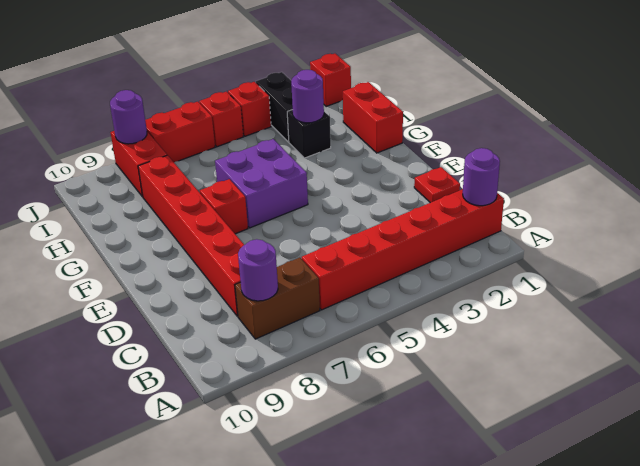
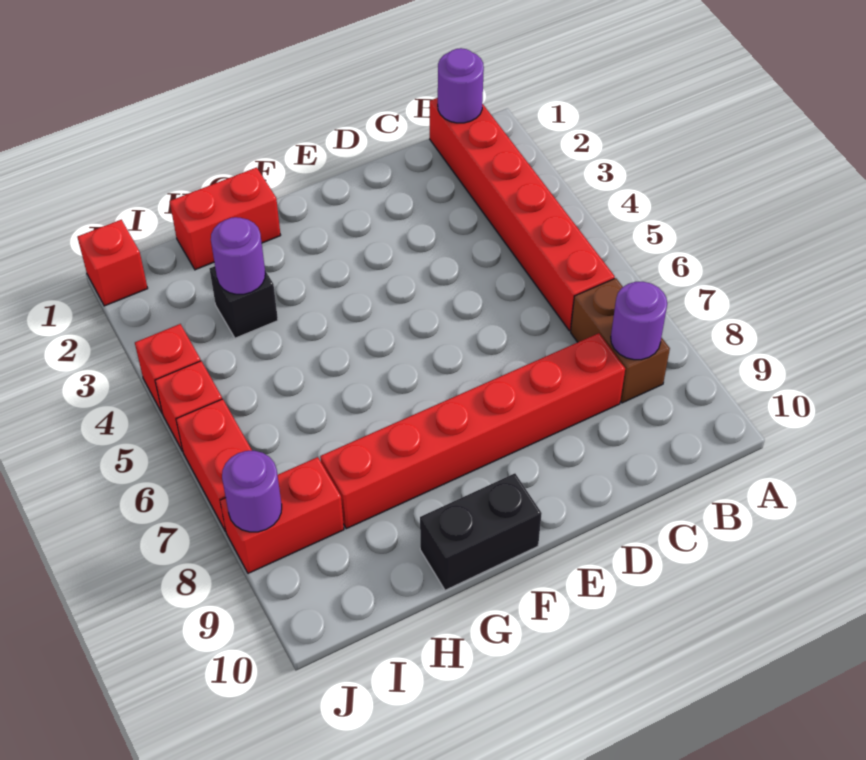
red 1x1 plate [414,167,460,203] -> none
purple 2x2 brick [215,139,308,228] -> none
red 1x1 brick [200,179,248,234] -> none
black 1x2 brick [256,72,293,142] -> black 1x2 brick moved to [420,473,542,590]

